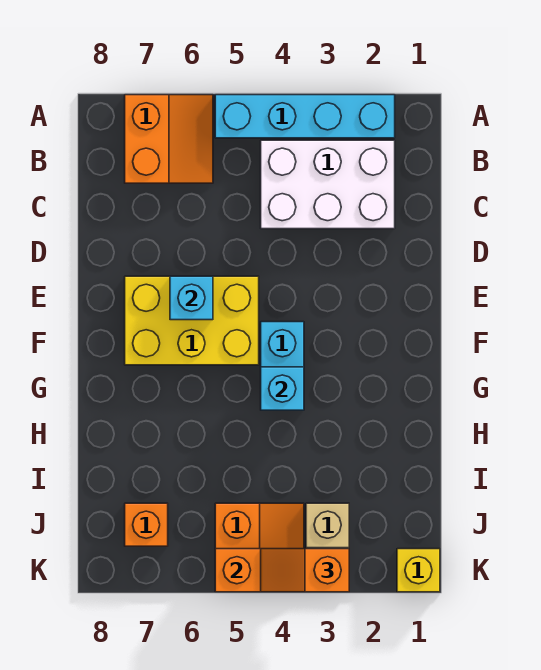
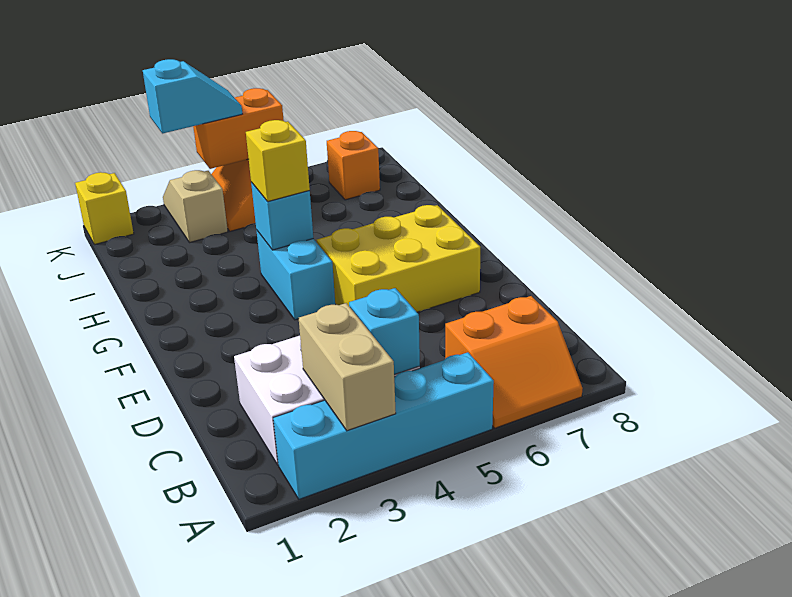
none -> tan 1x2 brick [299,303,396,431]
orange 2x2 slope [125,95,213,183] -> orange 2x2 slope turned to [445,296,583,428]
cyan 1x1 brick [170,276,213,320] -> cyan 1x1 brick moved to [349,288,420,375]
none -> yellow 1x1 brick [246,120,310,202]
orange 1x2 slope [261,549,349,592] -> cyan 1x2 slope [143,59,242,134]

